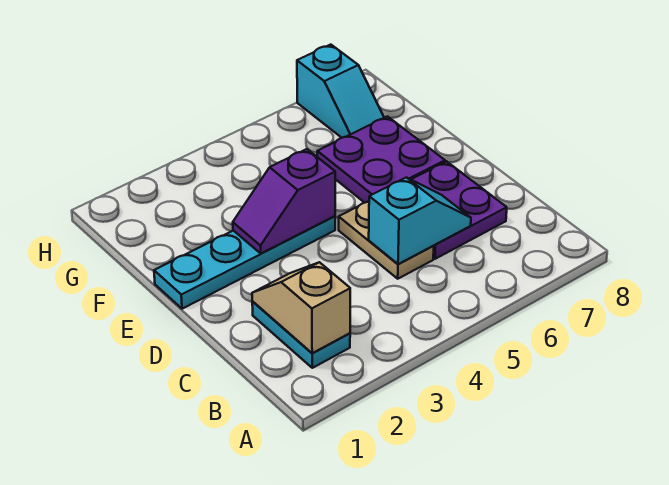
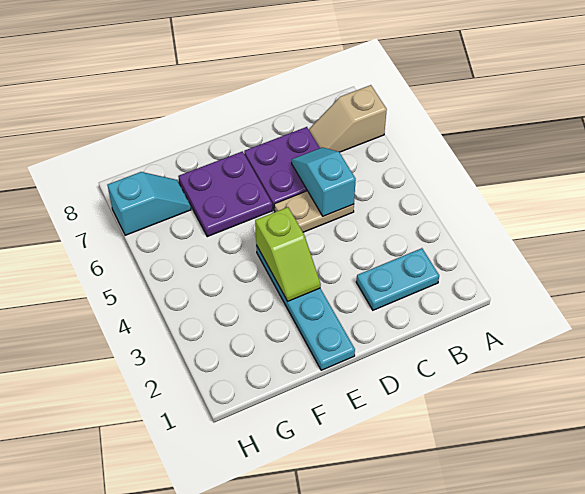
tan 1x2 slope [252,262,350,353] -> tan 1x2 slope moved to [309,85,387,152]
purple 1x2 slope [233,149,335,254] -> lime 1x2 slope [255,207,321,301]

